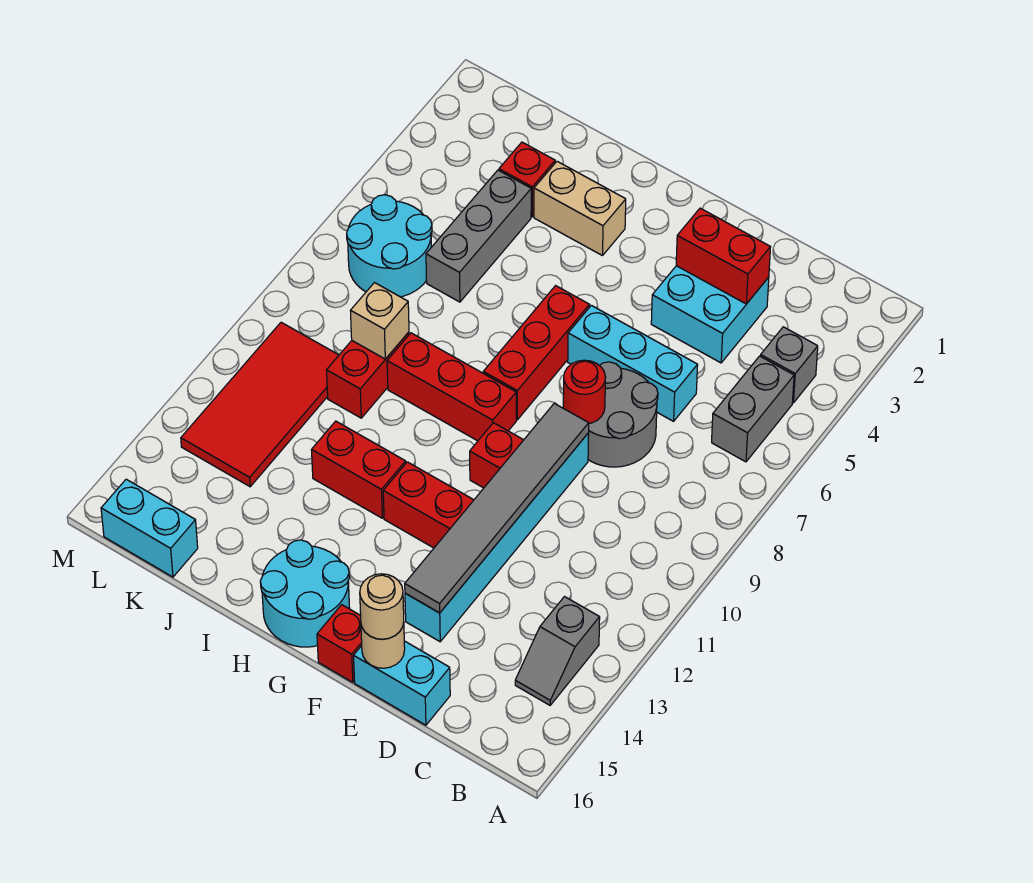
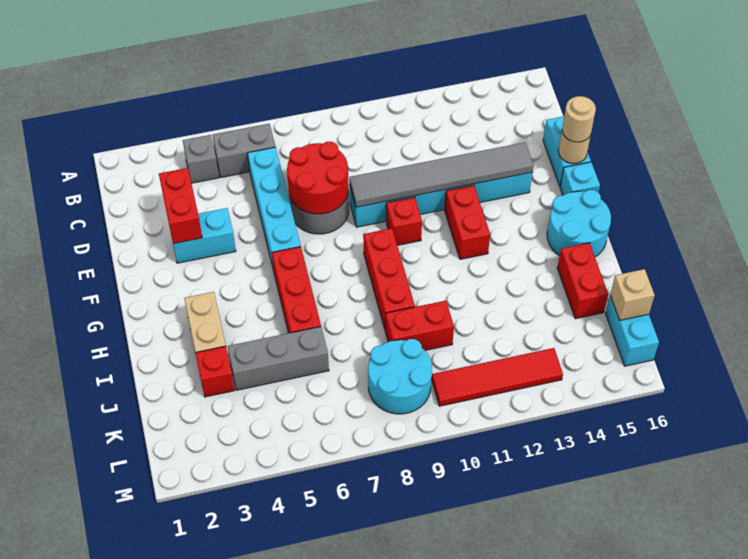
grey 1x2 slope [515,597,600,705] -> none
cyan 2x2 brick [651,266,769,363] -> cyan 1x2 brick [173,208,236,263]
cyan 1x3 brick [568,305,698,421] -> cyan 1x4 brick [248,147,301,267]
red 1x1 round brick [563,360,605,423] -> red 2x2 round brick [287,142,349,214]
red 1x1 brick [317,605,362,682] -> cyan 1x1 brick [560,162,600,195]
red 1x3 brick [483,286,589,420] -> red 1x3 brick turned to [272,247,321,333]
red 1x2 brick [312,421,406,518] -> red 1x2 brick moved to [557,243,608,319]
tan 1x1 brick [350,283,409,359] -> tan 1x1 brick moved to [610,269,655,320]
cyan 2x2 round brick [347,195,432,297] -> cyan 2x2 round brick moved to [368,339,432,414]
red 2x4 tile [181,322,339,487] -> red 1x4 tile [432,348,563,406]

